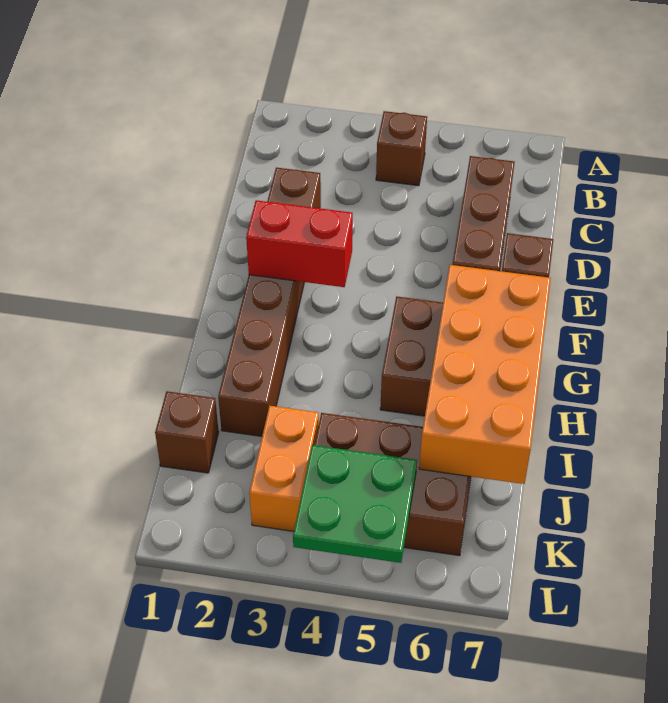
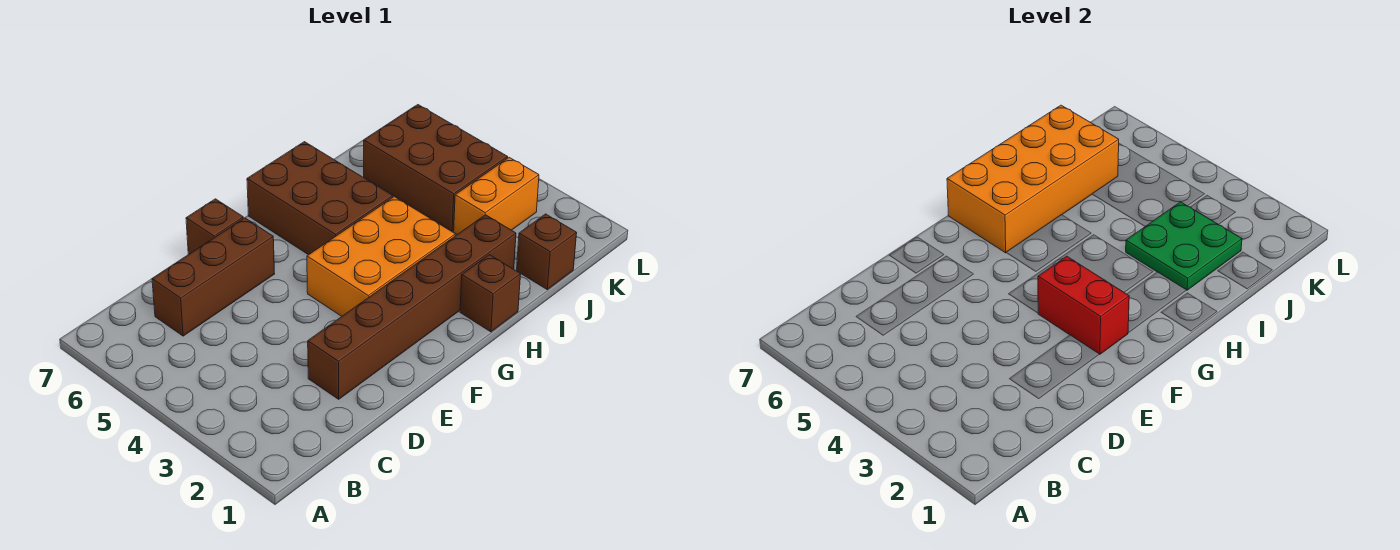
brown 1x1 brick [376,111,427,186] -> brown 1x1 brick moved to [460,255,521,332]
none -> orange 2x3 brick [307,197,455,316]
green 2x2 plate [293,445,417,563] -> green 2x2 plate moved to [1126,202,1242,290]

